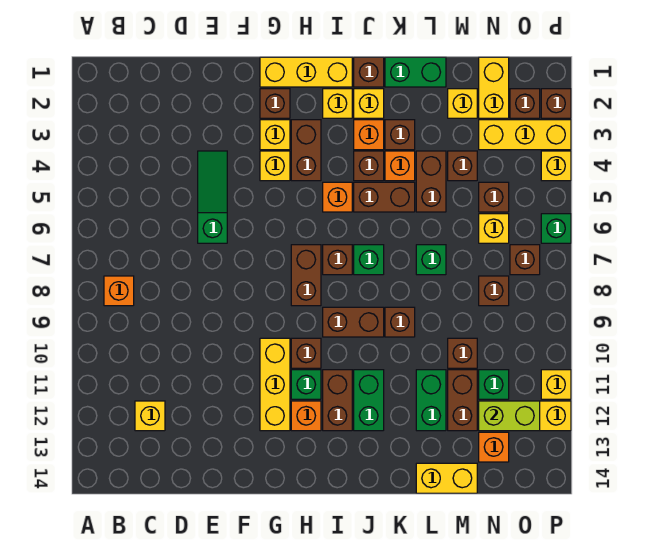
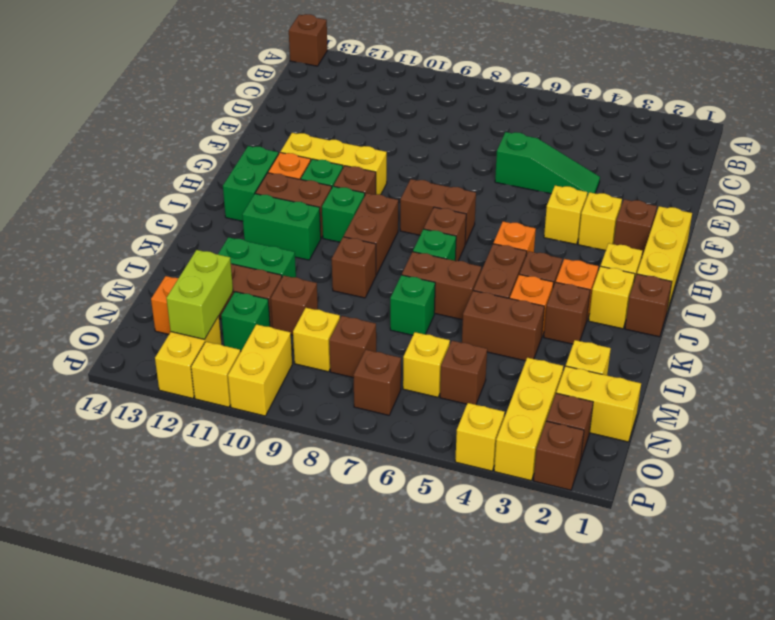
orange 1x1 brick [104,276,134,306] -> none
yellow 1x1 brick [135,401,165,431] -> yellow 1x1 brick moved to [293,308,340,372]
brown 1x2 brick [291,120,321,181] -> brown 1x2 brick moved to [402,252,481,320]
green 1x2 brick [385,57,446,87] -> green 1x2 brick moved to [223,146,279,221]
yellow 1x2 brick [416,463,477,493] -> yellow 1x2 brick moved to [228,324,292,416]
brown 1x1 brick [448,151,477,181] -> brown 1x1 brick moved to [289,14,327,66]
green 1x1 brick [541,214,571,243] -> green 1x1 brick moved to [322,186,365,242]

